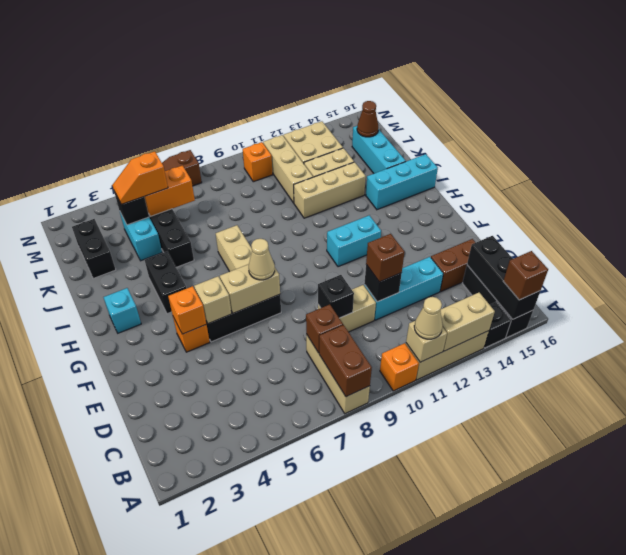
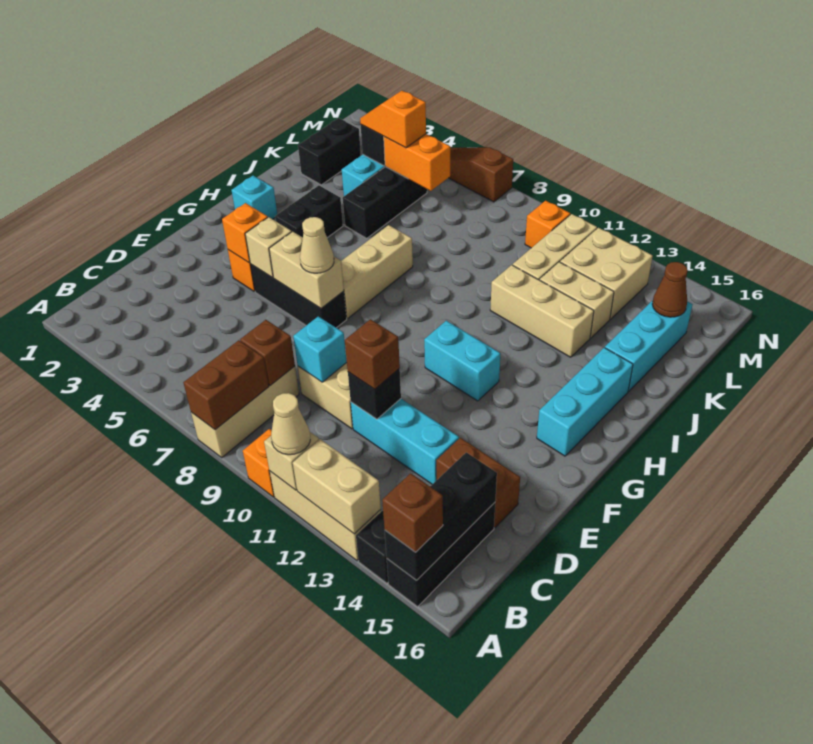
black 1x1 brick [318,275,354,318] -> cyan 1x1 brick [293,316,347,382]
cyan 1x3 brick [366,154,438,210] -> cyan 1x3 brick turned to [537,348,633,456]

